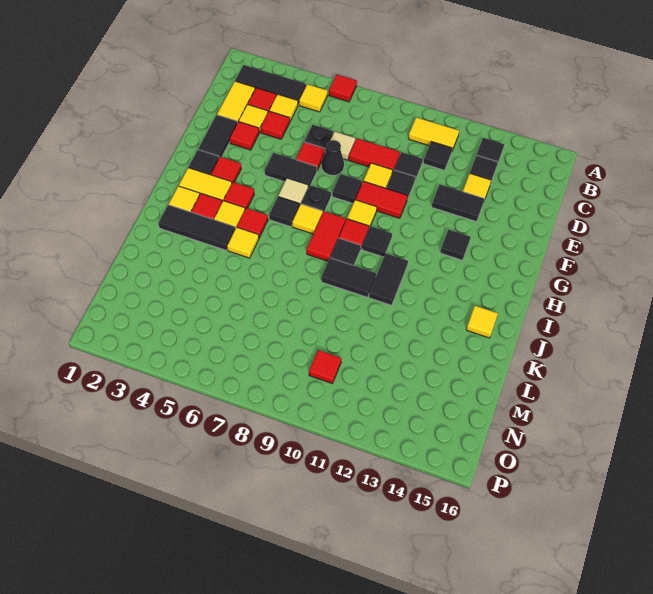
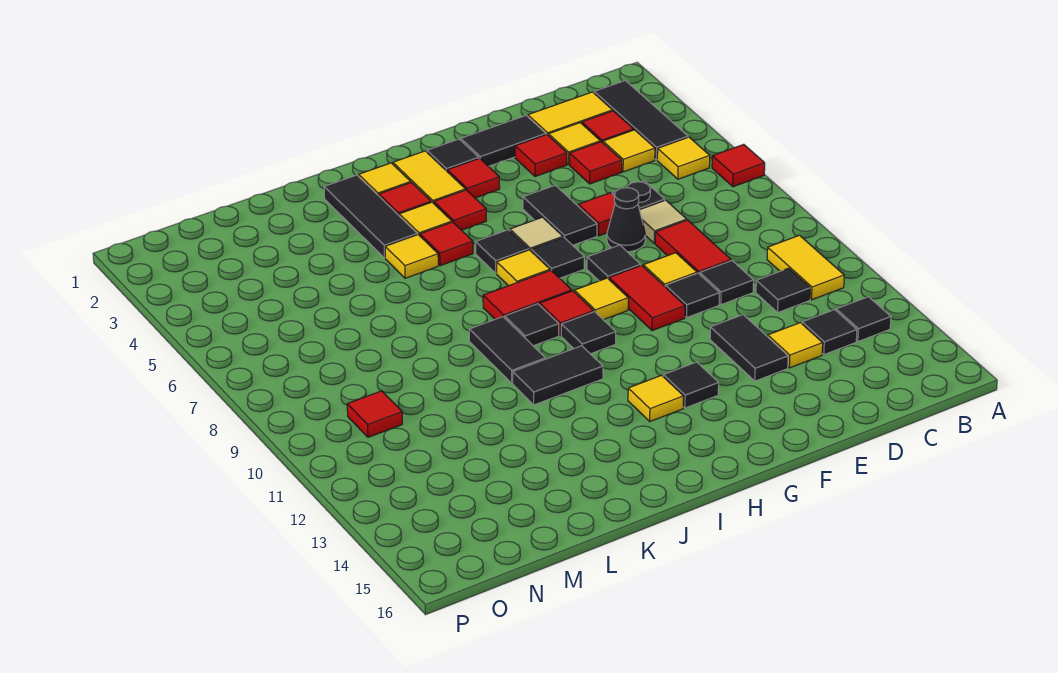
black 1x1 plate [301,185,331,214] -> black 1x1 tile [531,237,584,278]
yellow 1x1 tile [466,306,498,338] -> yellow 1x1 tile moved to [628,375,684,421]

